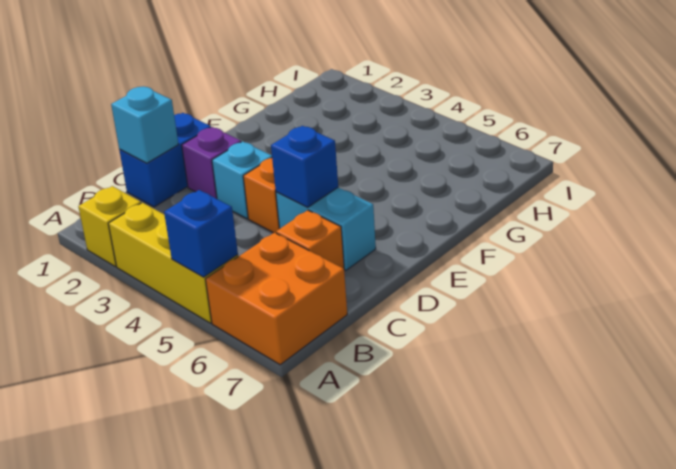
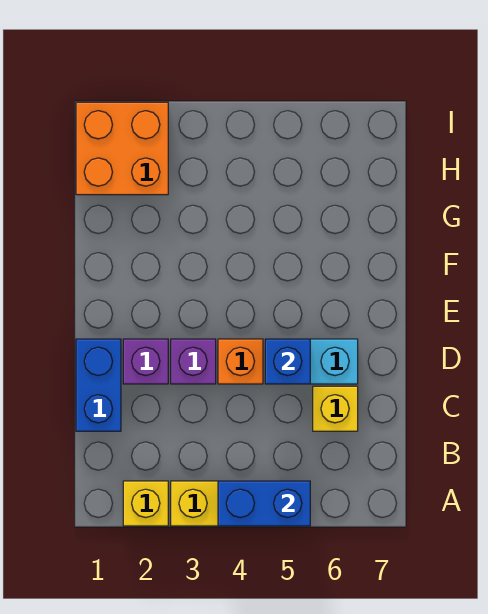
blue 1x1 brick [164,190,238,277] -> blue 1x2 brick [218,481,310,526]
orange 2x2 brick [206,233,347,365] -> orange 2x2 brick moved to [76,102,168,195]
cyan 1x1 brick [111,86,178,163] -> none
orange 1x1 brick [276,210,344,269] -> yellow 1x1 brick [313,386,358,431]
cyan 1x1 brick [212,141,272,219] -> purple 1x1 brick [171,339,216,384]

